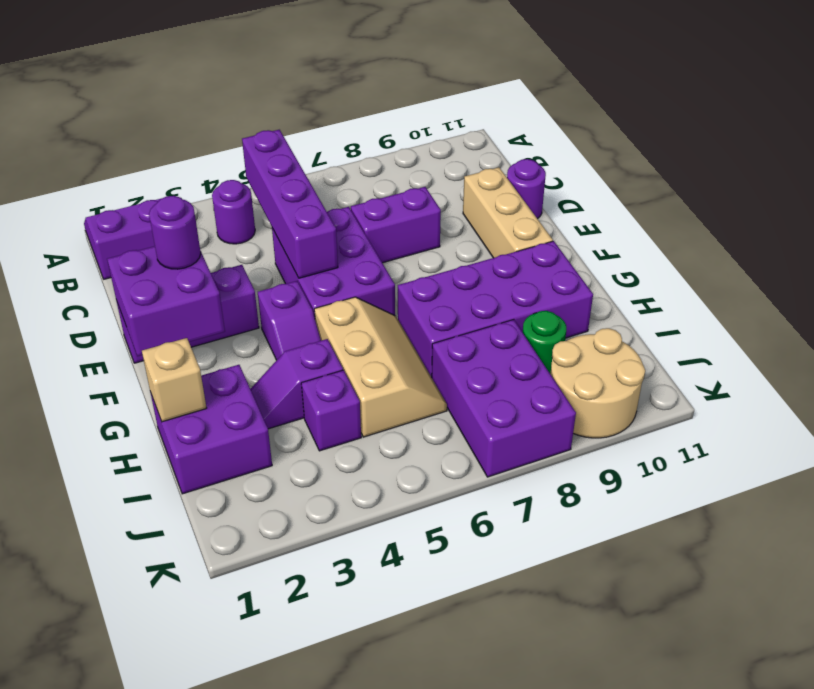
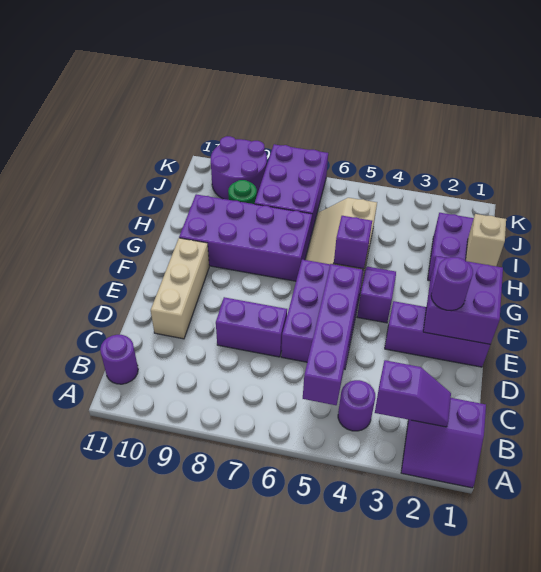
purple 1x1 round brick [507,159,546,219] -> purple 1x1 round brick moved to [100,335,138,384]
purple 1x2 slope [251,339,343,429] -> purple 1x2 slope moved to [375,360,451,427]
purple 1x1 brick [301,370,361,451] -> purple 1x1 brick moved to [334,216,372,269]
tan 2x2 round brick [550,328,645,438] -> purple 2x2 round brick [210,136,267,200]

